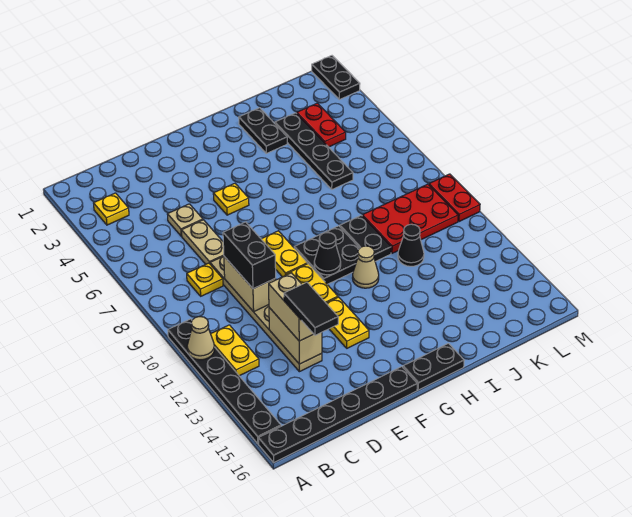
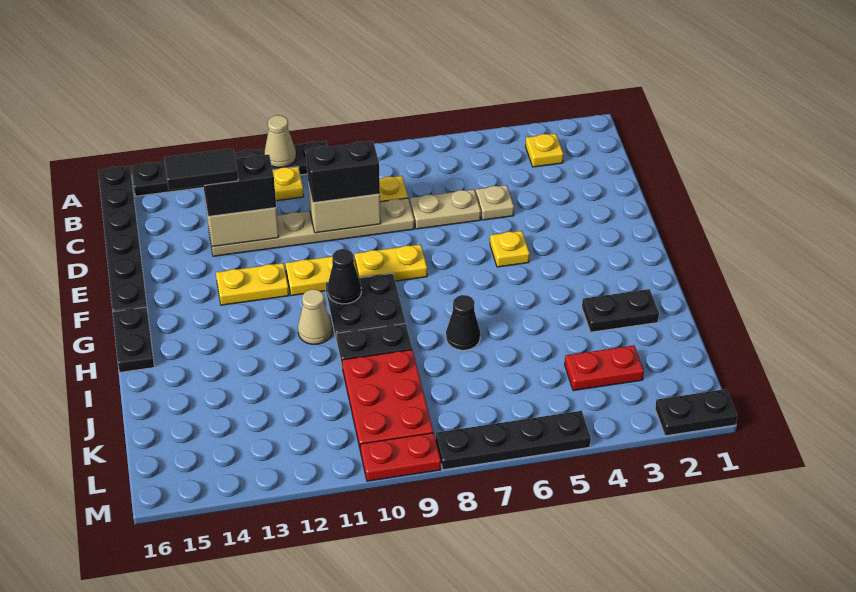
tan 1x2 brick [269,273,313,341] -> black 1x2 brick [203,155,276,216]
black 1x4 plate [275,113,353,189] -> black 1x4 plate moved to [436,411,591,470]
black 1x1 cone [398,224,424,266] -> black 1x1 cone moved to [446,295,480,350]

